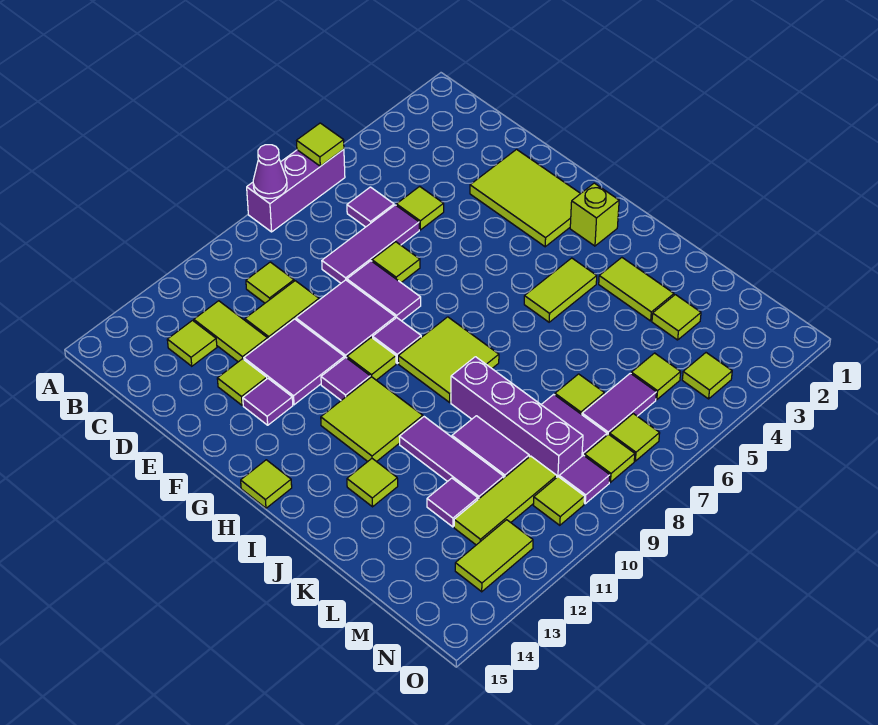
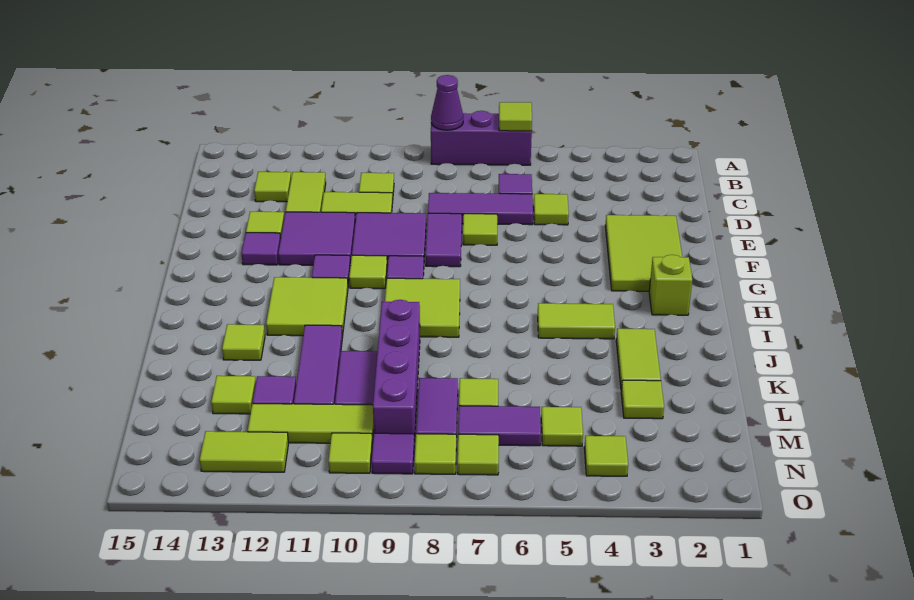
lime 1x1 tile [241,460,292,508] -> lime 1x1 tile moved to [211,376,256,414]

